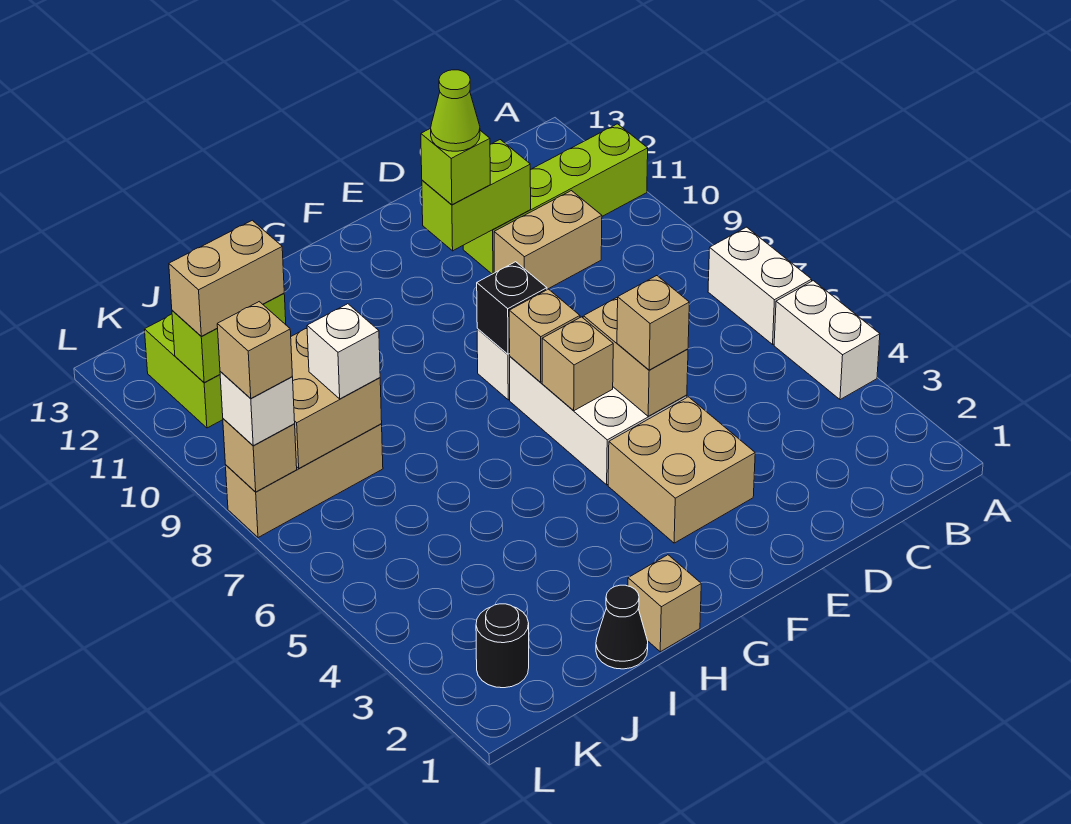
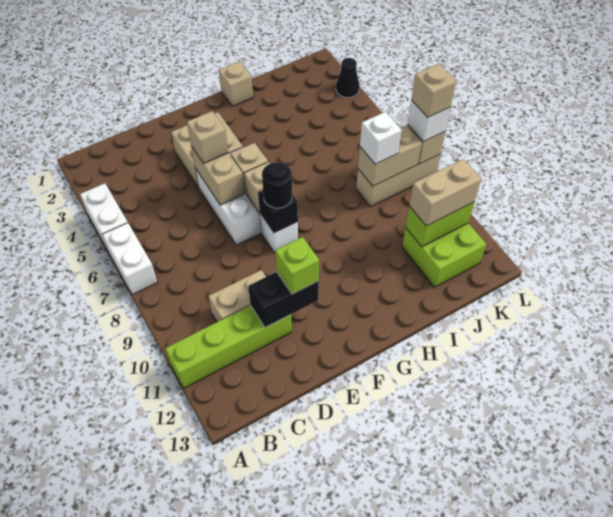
lime 1x2 brick [422,140,531,251] -> black 1x2 brick [248,272,319,328]
lime 1x1 cone [431,70,480,151] -> none
black 1x1 cone [596,585,648,669] -> black 1x1 cone moved to [336,58,360,97]
tan 2x2 brick [291,328,382,468] -> tan 1x2 brick [358,125,422,186]
black 1x1 round brick [476,604,529,688] -> black 1x1 round brick moved to [262,162,292,208]

